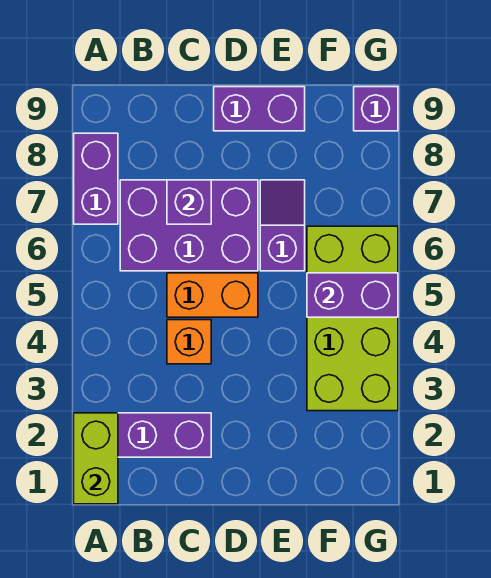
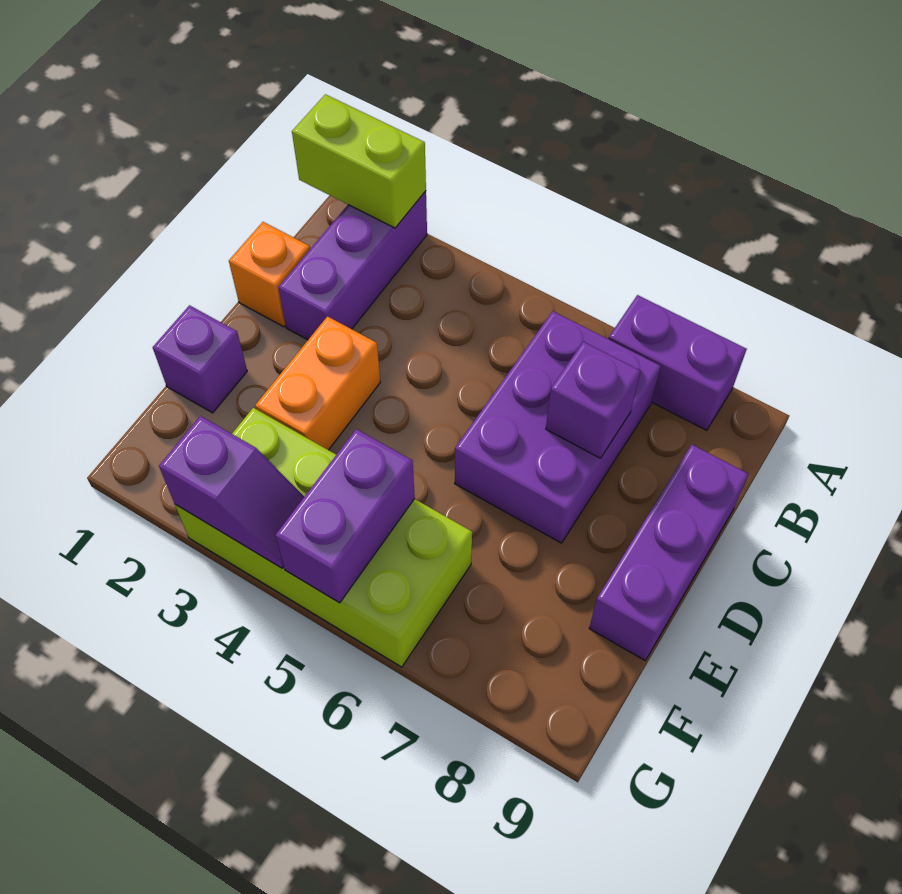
orange 1x1 brick [167,320,211,364] -> orange 1x1 brick moved to [229,222,310,327]
orange 1x2 brick [167,273,258,317] -> orange 1x2 brick moved to [255,317,380,450]
purple 1x2 brick [214,87,305,131] -> purple 1x3 brick [589,445,748,660]
purple 1x2 slope [260,180,305,271] -> purple 1x2 slope moved to [159,416,304,568]
purple 1x1 brick [354,87,398,131] -> purple 1x1 brick moved to [153,305,247,413]

